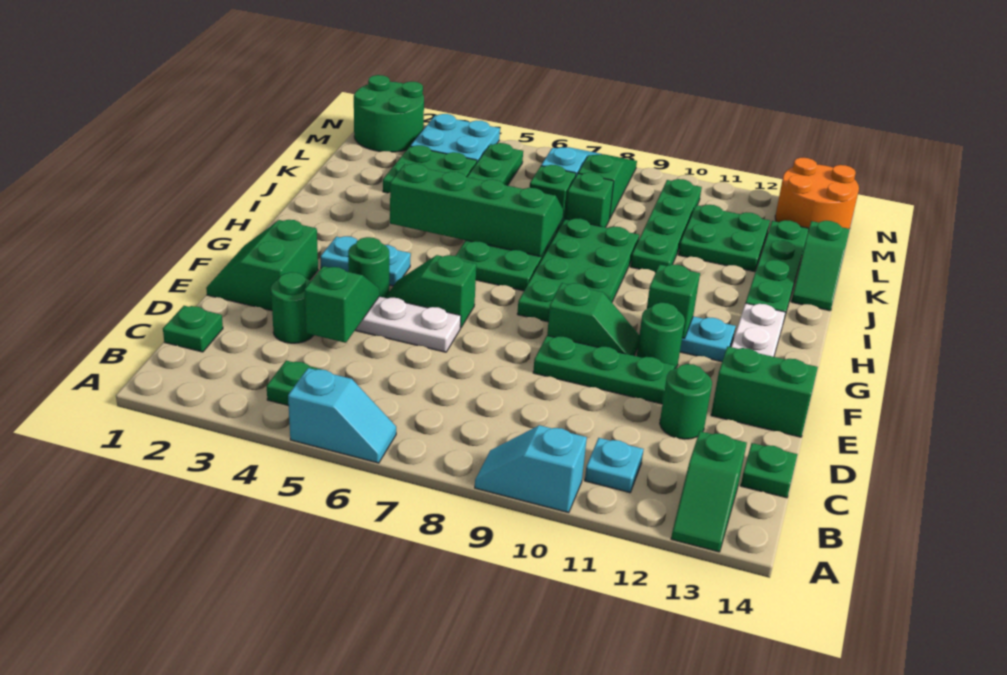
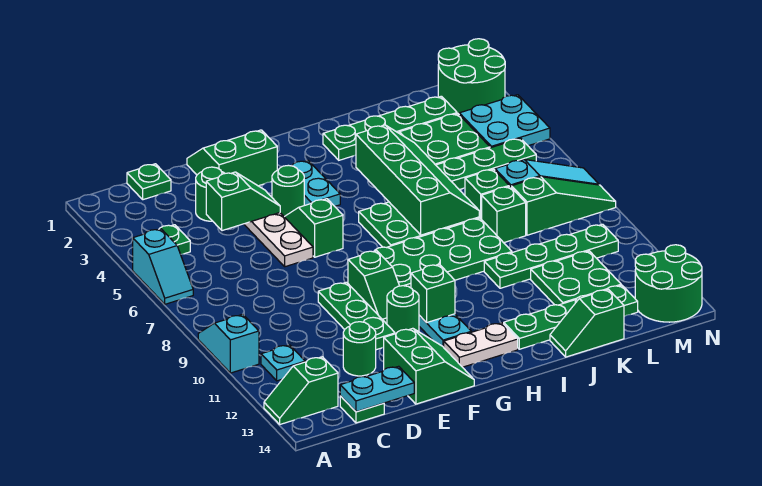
none -> cyan 1x2 plate [340,366,414,412]
none -> green 1x4 plate [323,96,457,160]
orange 2x2 round brick [775,158,859,229] -> green 2x2 round brick [635,245,702,322]

